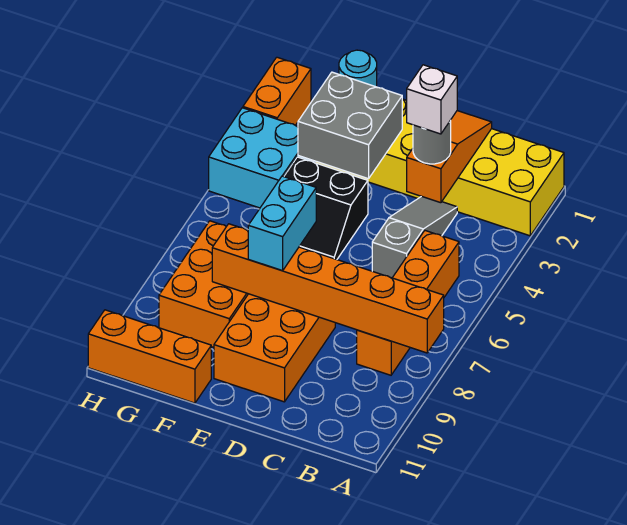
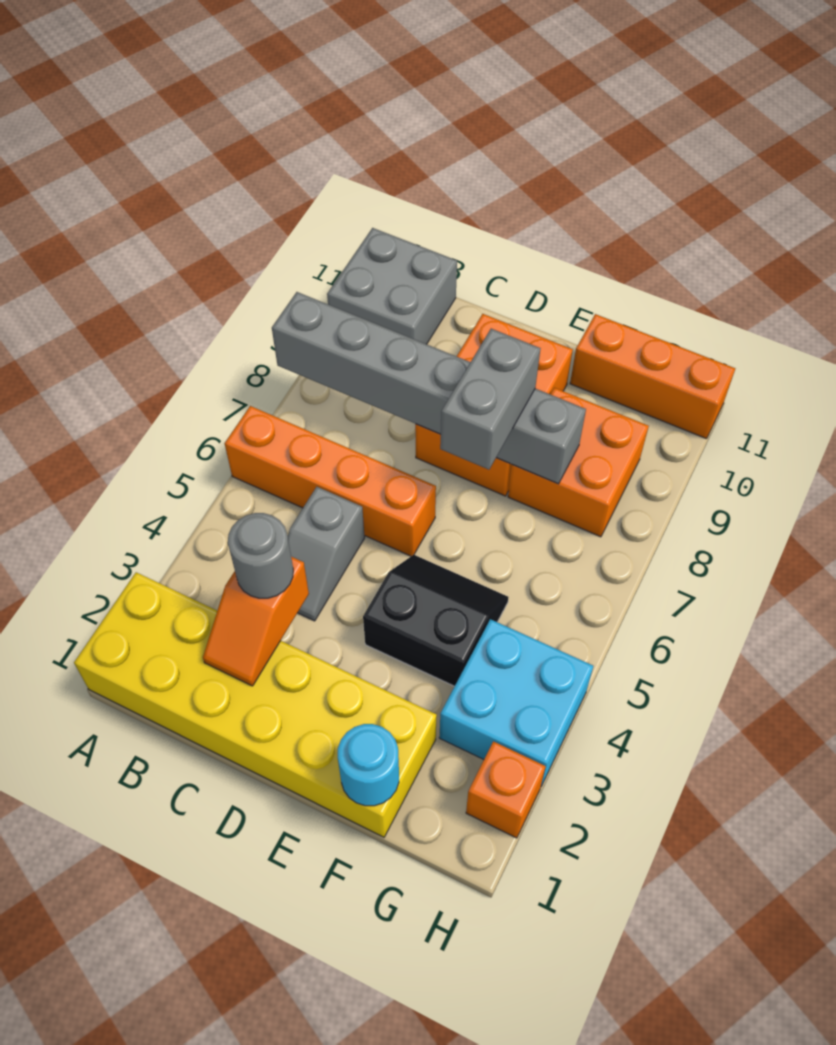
orange 1x6 brick [212,224,444,353] -> grey 1x6 brick [272,292,586,484]
orange 1x4 brick [357,231,459,375] -> orange 1x4 brick turned to [225,406,436,556]
orange 1x3 slope [407,111,492,203] -> orange 1x2 slope [203,557,309,686]
grey 1x3 slope [372,196,457,278] -> grey 1x2 slope [288,487,365,621]
white 1x1 brick [407,65,457,134] -> none
grey 2x2 brick [298,72,402,179] -> grey 2x2 brick moved to [327,228,457,344]
cyan 1x2 brick [248,176,316,271] -> grey 1x2 brick [440,329,541,470]
orange 2x3 brick [159,221,248,347] -> orange 2x2 brick [508,388,649,537]
orange 1x2 brick [243,57,311,125] -> orange 1x1 brick [466,741,546,838]

